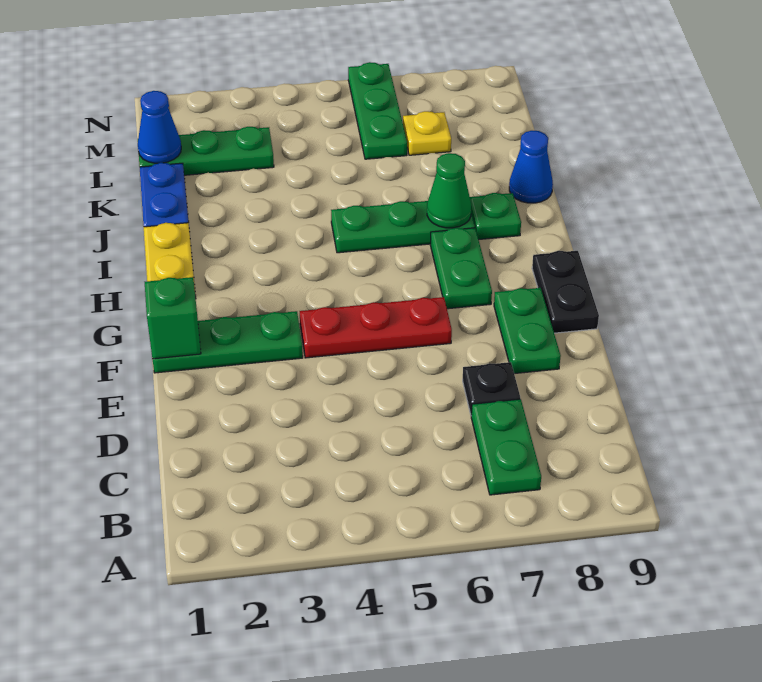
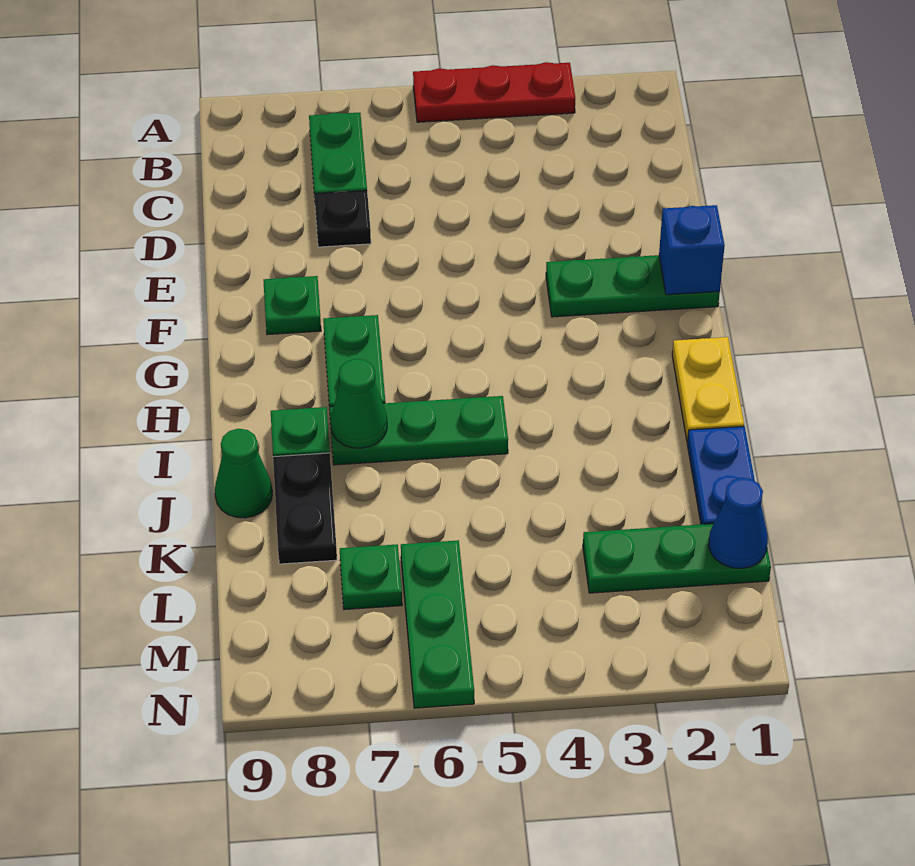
green 1x2 plate [494,288,561,374] -> green 1x1 plate [263,276,321,335]
green 1x1 brick [145,277,201,359] -> blue 1x1 brick [659,205,725,295]
red 1x3 plate [300,297,452,358] -> red 1x3 plate moved to [413,62,575,122]
black 1x2 plate [532,251,599,333] -> black 1x2 plate moved to [273,453,337,564]
blue 1x1 cone [509,131,553,203] -> green 1x1 cone [215,429,272,518]
yellow 1x1 plate [403,111,451,155] -> green 1x1 plate [340,545,402,610]

